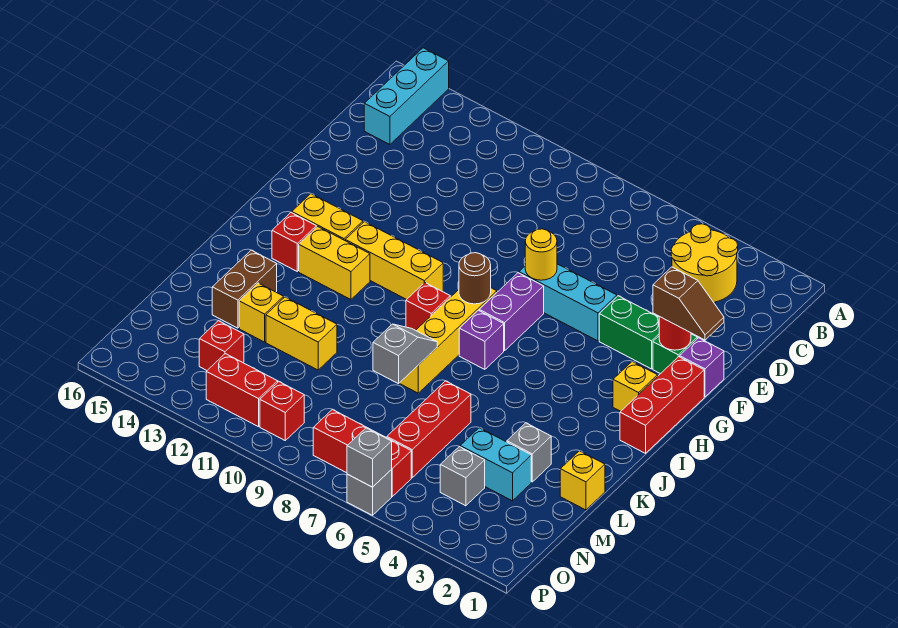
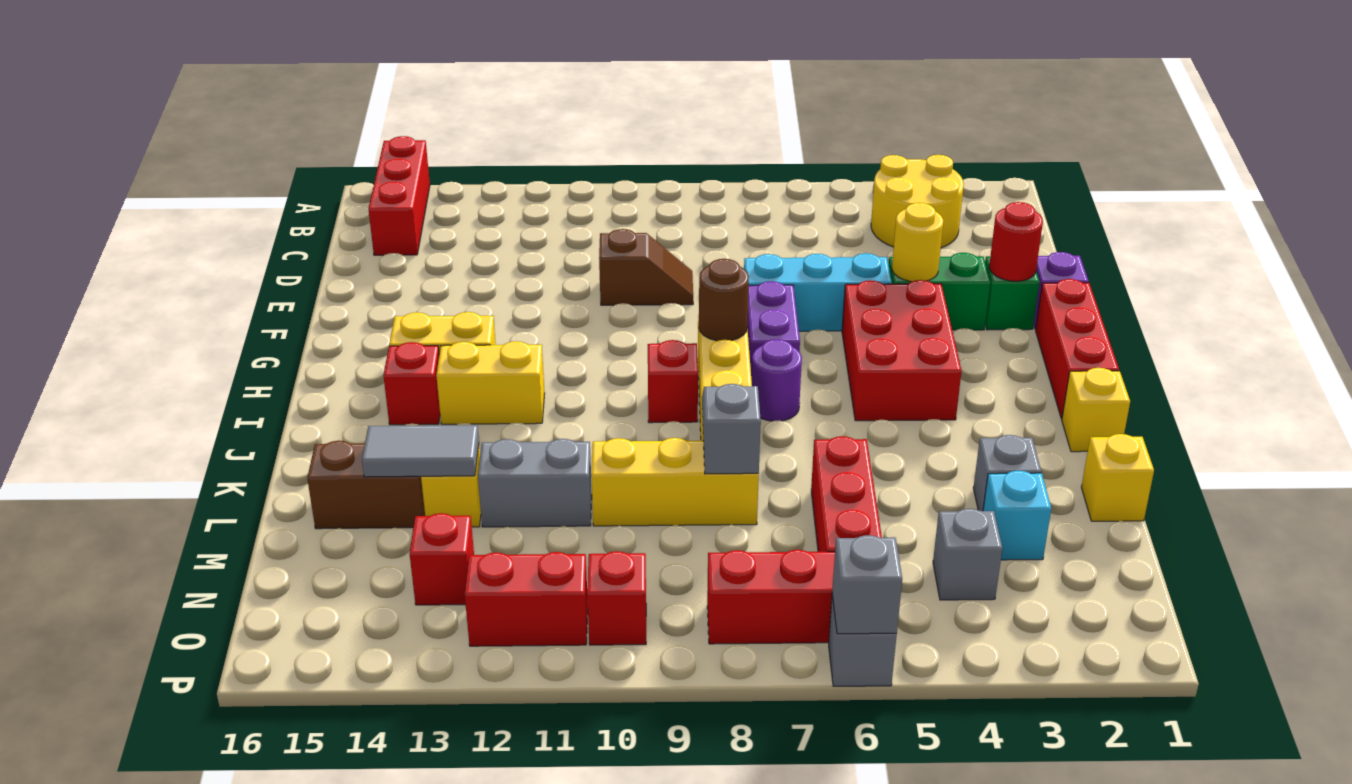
cyan 1x3 brick [364,48,449,145] -> red 1x3 brick [368,136,430,255]
brown 1x2 slope [653,267,724,340] -> brown 1x2 slope moved to [599,229,693,305]
yellow 1x1 round brick [525,229,557,280] -> yellow 1x1 round brick moved to [892,203,943,282]
none -> red 2x3 brick [842,280,961,421]
yellow 1x1 brick [613,362,658,411] -> yellow 1x1 brick moved to [1062,368,1130,452]
yellow 1x3 brick [345,222,443,300] -> yellow 1x3 brick moved to [591,438,759,526]
purple 1x1 brick [459,310,504,369] -> purple 1x1 round brick [752,339,802,421]
brown 1x2 brick [212,250,277,328] -> brown 1x2 brick turned to [307,441,425,529]
yellow 1x2 brick [266,297,337,370] -> grey 1x2 brick [478,439,592,527]
none -> grey 1x2 tile [362,425,479,477]
cyan 1x2 brick [460,428,531,501] -> cyan 1x1 brick [983,471,1051,560]

